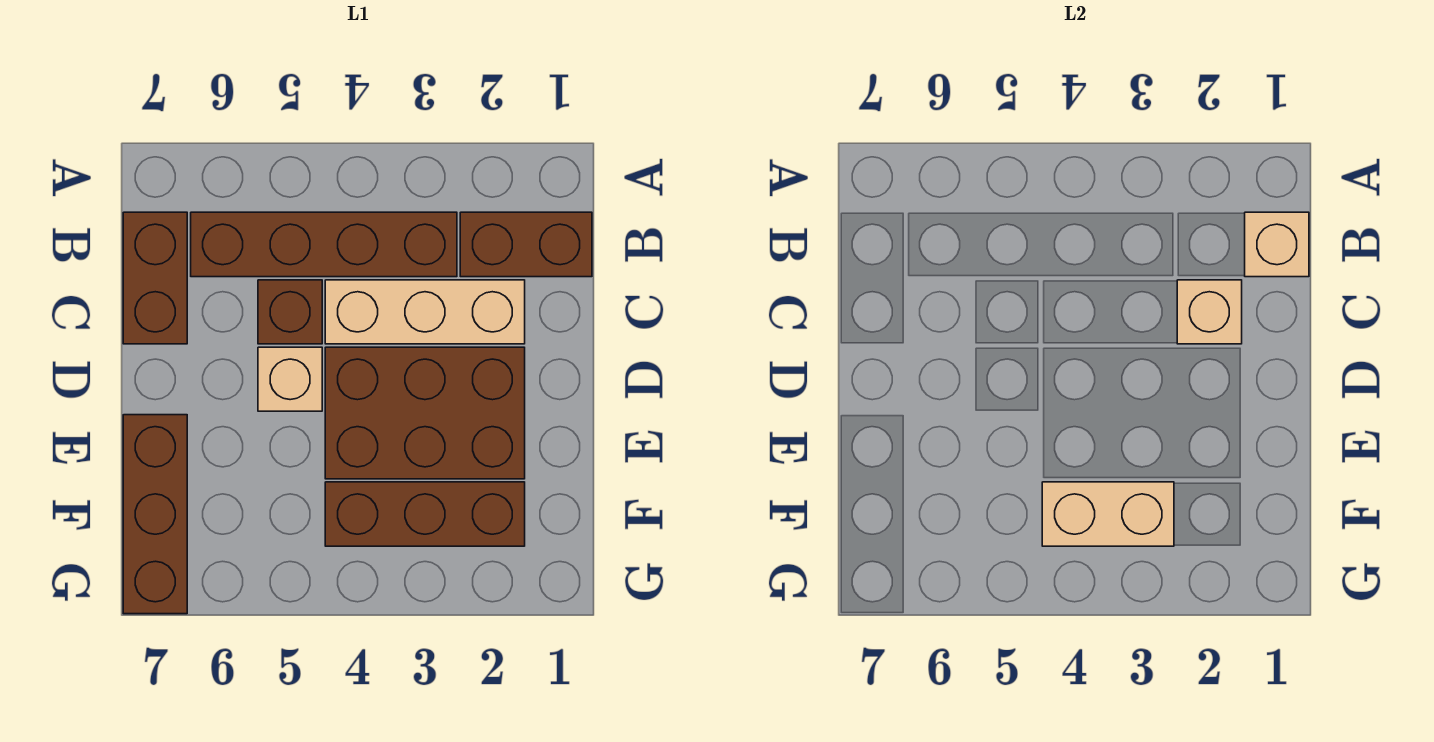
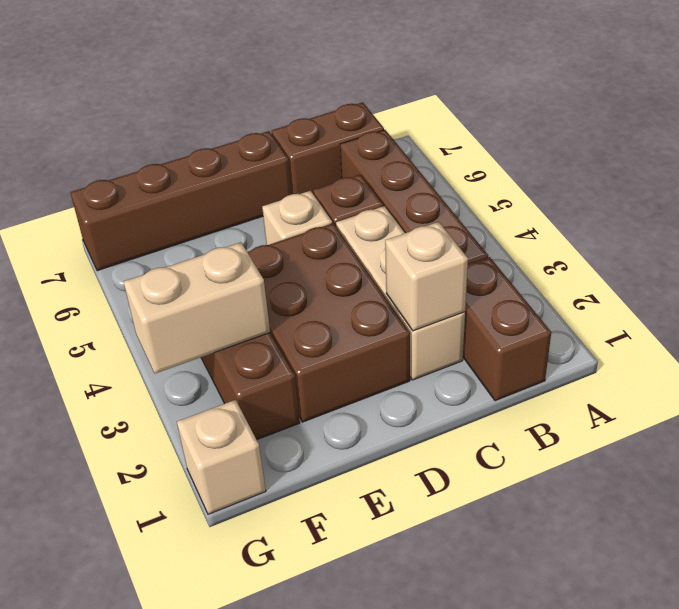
tan 1x1 brick [1245,212,1309,277] -> tan 1x1 brick moved to [177,400,266,514]
brown 1x3 brick [123,415,187,614] -> brown 1x4 brick [70,131,291,271]
tan 1x2 brick [1042,482,1174,546] -> tan 1x2 brick turned to [123,242,270,374]

